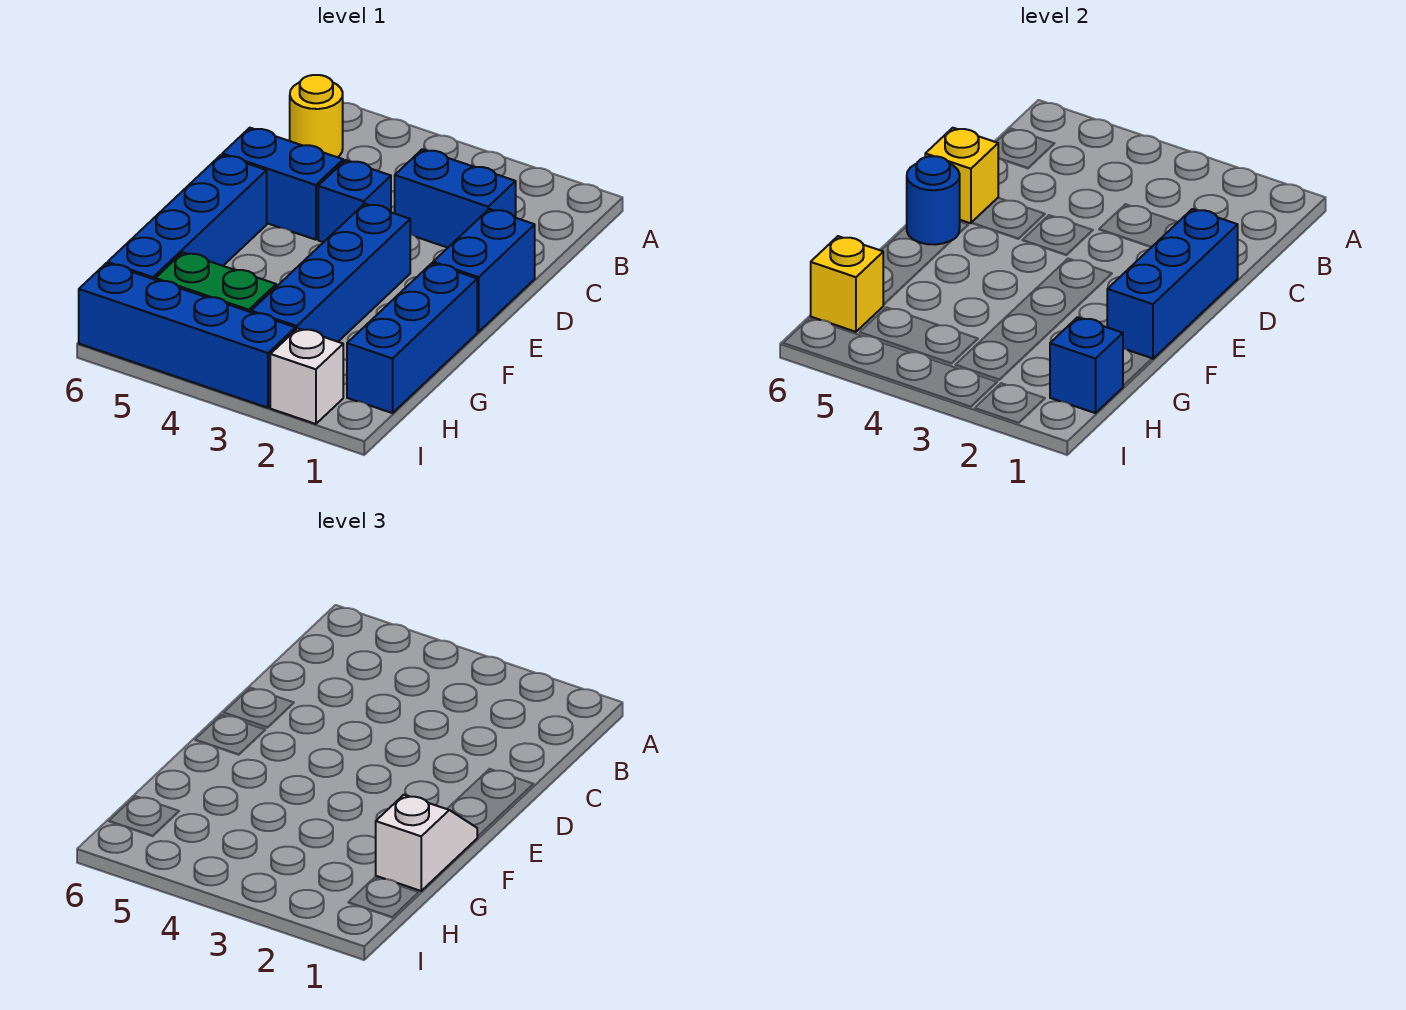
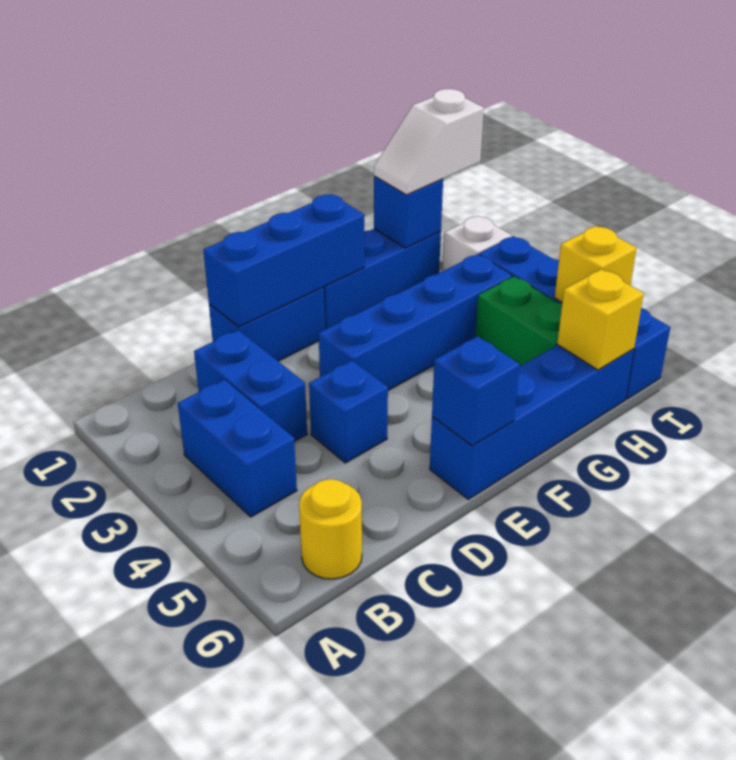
blue 1x2 brick [222,128,343,240] -> blue 1x2 brick moved to [178,380,297,517]
yellow 1x1 brick [925,128,998,223] -> yellow 1x1 brick moved to [555,226,637,302]
blue 1x1 round brick [907,156,960,245] -> blue 1x1 brick [432,336,520,446]
white 1x2 slope [376,795,477,891] -> white 1x2 slope moved to [374,89,484,195]

